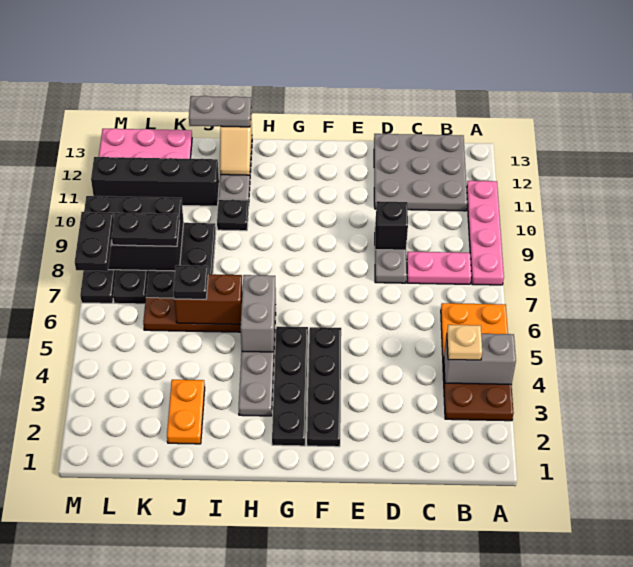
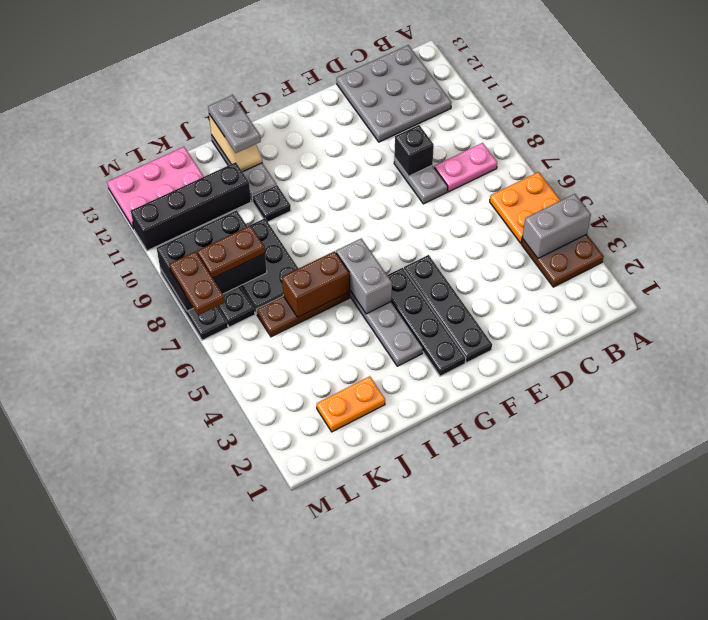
pink 1x4 plate [467,181,504,285] -> none
tan 1x1 plate [447,325,482,360] -> none
grey 1x2 plate [189,96,251,127] -> grey 1x2 plate turned to [208,95,261,153]
orange 1x2 plate [167,380,205,444] -> orange 1x2 plate turned to [317,376,385,432]
black 1x1 plate [173,265,208,299] -> none
black 1x2 plate [111,213,179,246] -> brown 1x2 plate [197,226,265,278]
black 1x2 plate [75,212,114,271] -> brown 1x2 plate [169,251,225,315]

